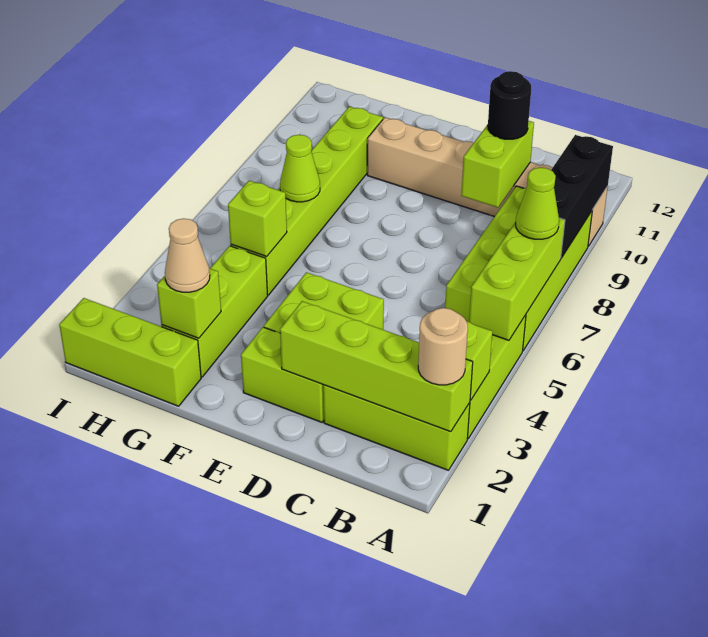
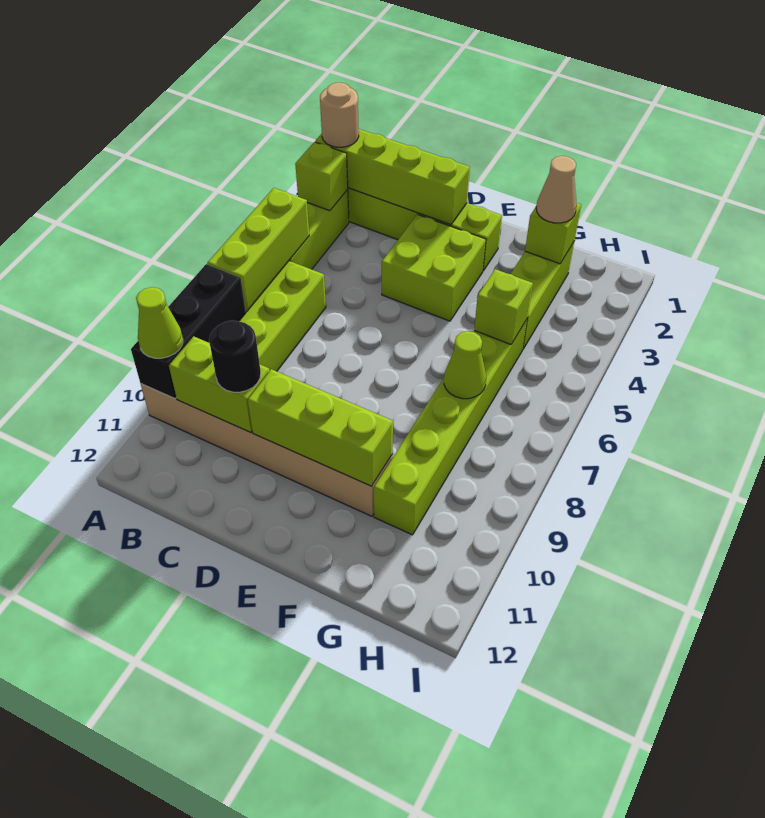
lime 1x1 cone [516,168,559,239] -> lime 1x1 cone moved to [136,287,183,358]
lime 1x2 brick [461,121,534,207] -> lime 1x2 brick turned to [169,336,270,433]
lime 1x3 brick [59,298,201,406] -> lime 1x3 brick moved to [248,369,393,486]

